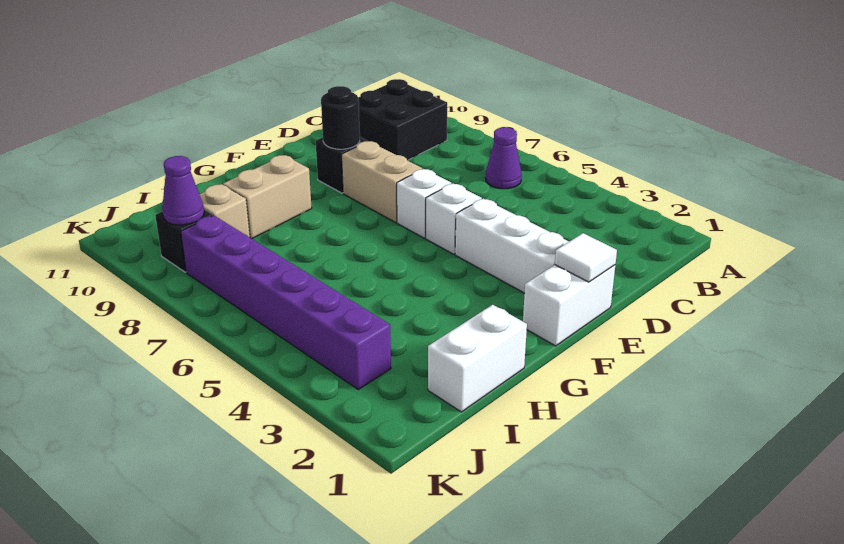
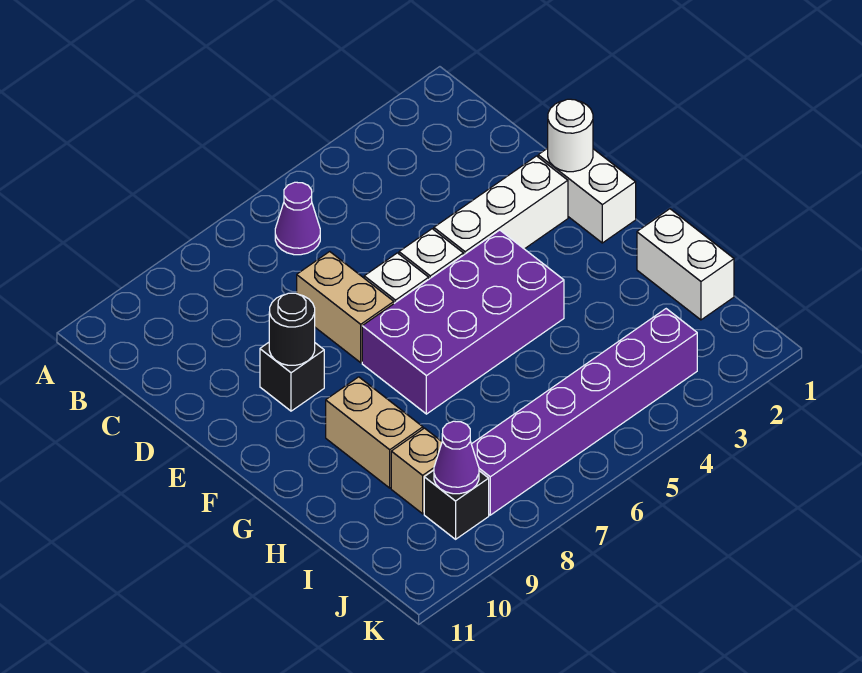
black 2x2 brick [358,79,447,160] -> none
white 1x1 tile [555,233,617,282] -> white 1x1 round brick [548,99,593,172]
tan 1x2 brick [342,141,422,222] -> tan 1x2 brick turned to [297,252,394,363]
none -> purple 2x4 brick [362,230,564,414]

